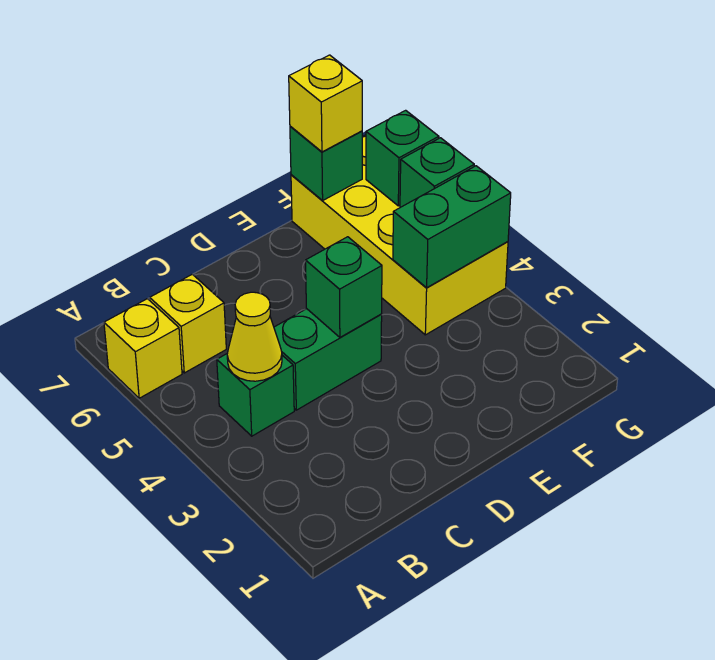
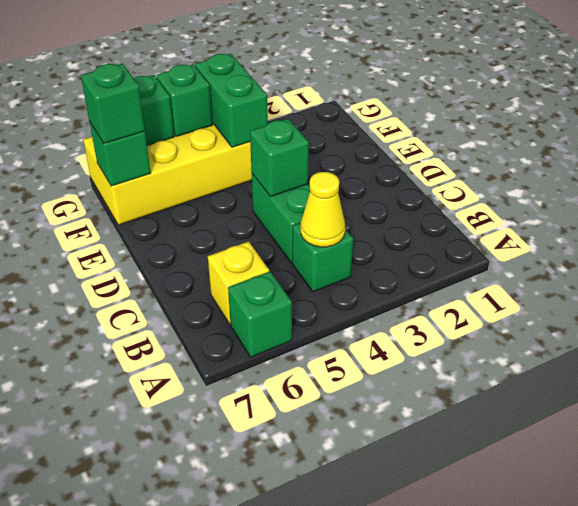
yellow 1x1 brick [104,299,182,398] -> green 1x1 brick [228,272,292,357]
yellow 1x1 brick [289,55,362,152] -> green 1x1 brick [81,63,145,143]

